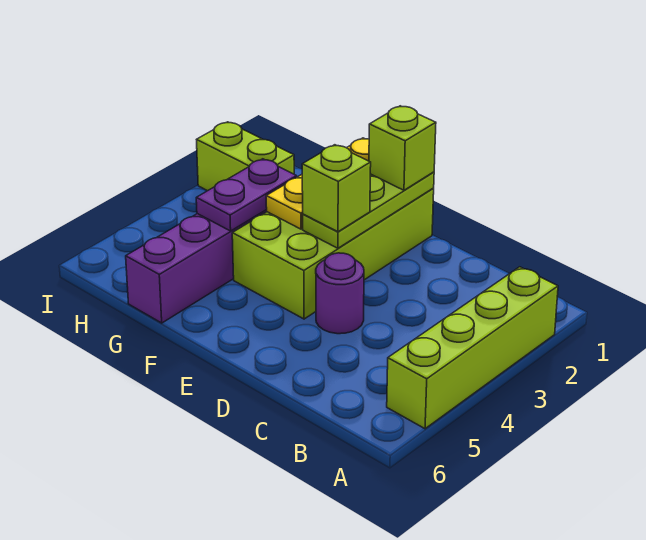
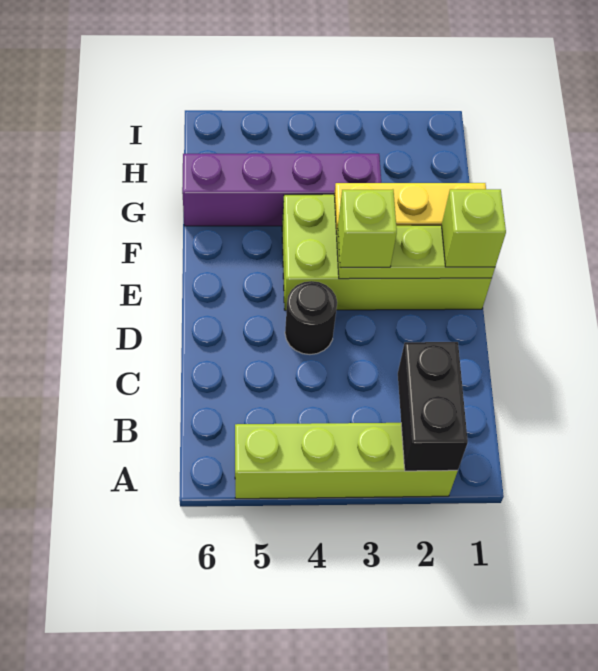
none -> black 1x2 brick [398,342,468,471]
purple 1x1 round brick [316,253,364,334] -> black 1x1 round brick [285,281,337,354]
purple 1x2 plate [196,159,297,231] -> none
lime 1x2 brick [197,122,294,191] -> none

